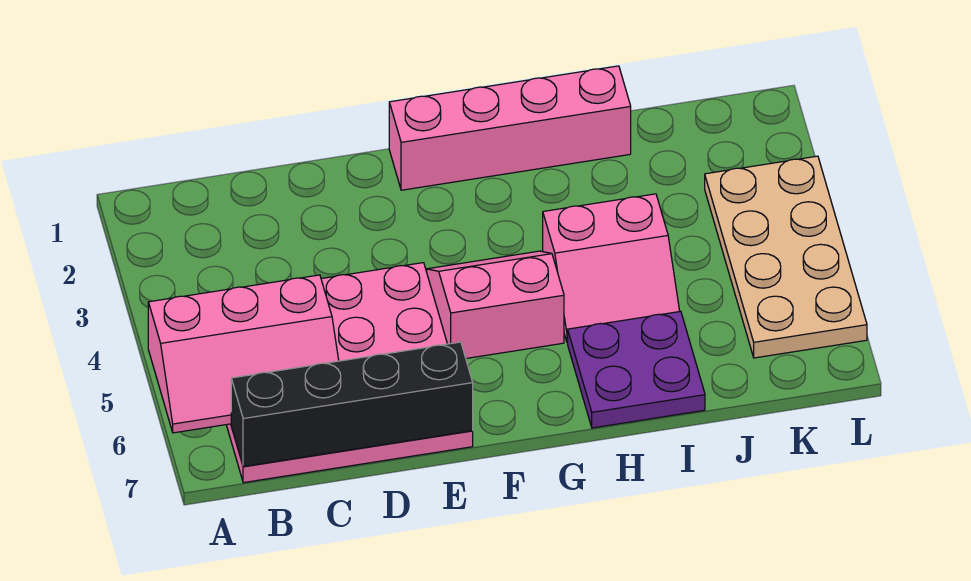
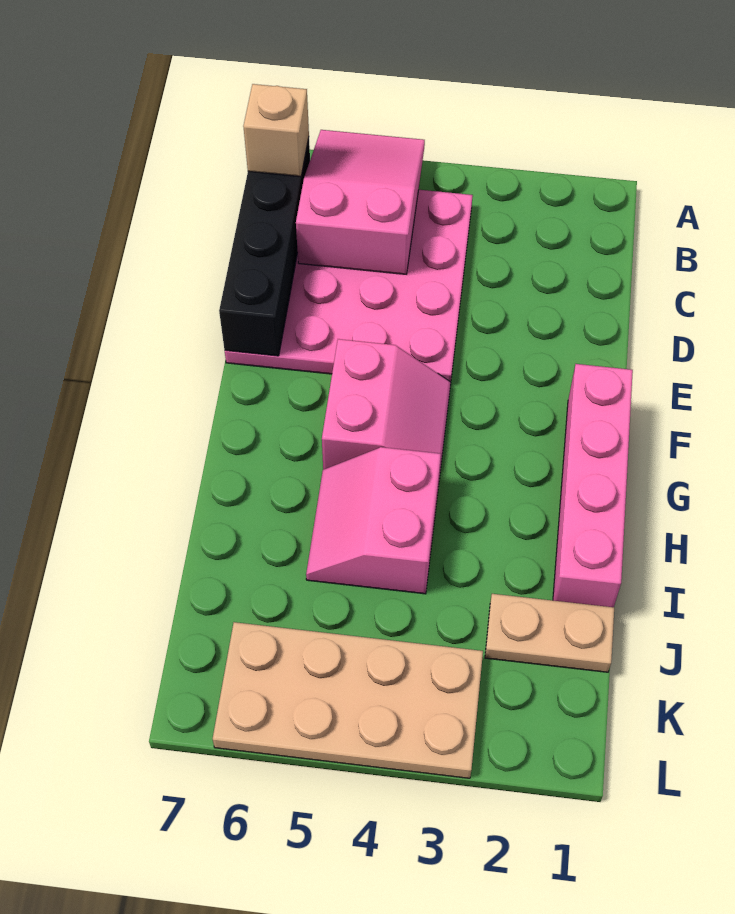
pink 2x3 slope [148,275,339,433] -> pink 2x3 slope turned to [296,130,425,274]
none -> tan 1x1 brick [243,84,309,177]
purple 2x2 plate [568,311,705,428] -> none
none -> tan 1x2 plate [485,594,614,672]

